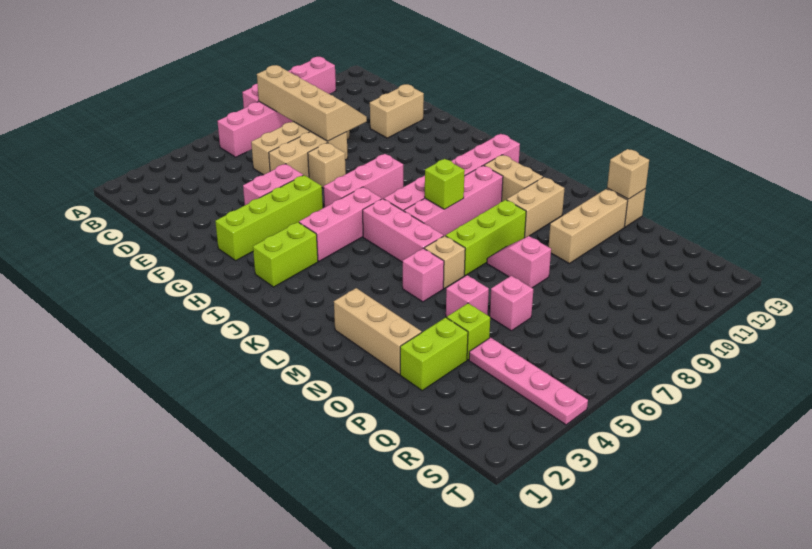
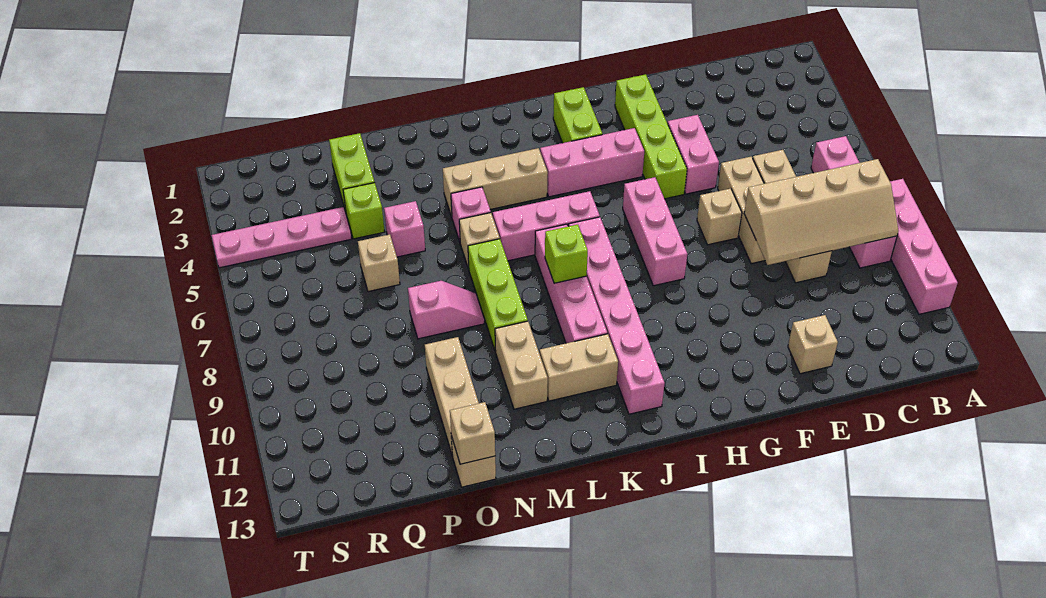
tan 1x2 brick [370,84,424,138] -> tan 1x1 brick [788,315,838,374]
pink 1x3 brick [299,187,382,261] -> pink 1x3 brick turned to [540,128,644,197]
tan 1x3 brick [334,288,422,374] -> tan 1x3 brick moved to [443,148,548,217]
pink 1x1 brick [490,276,533,331] -> tan 1x1 brick [358,234,400,292]

